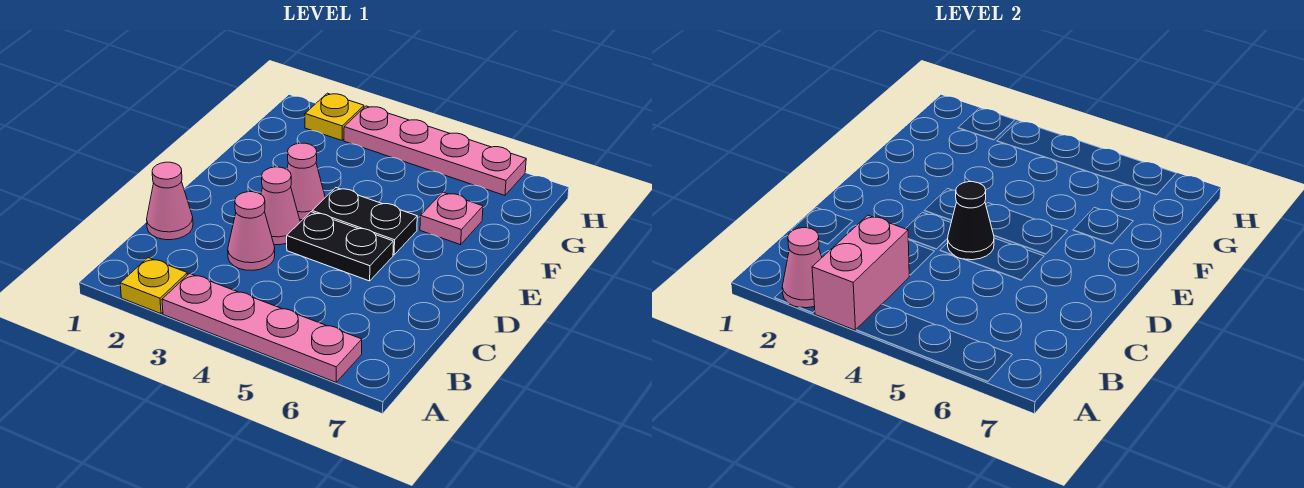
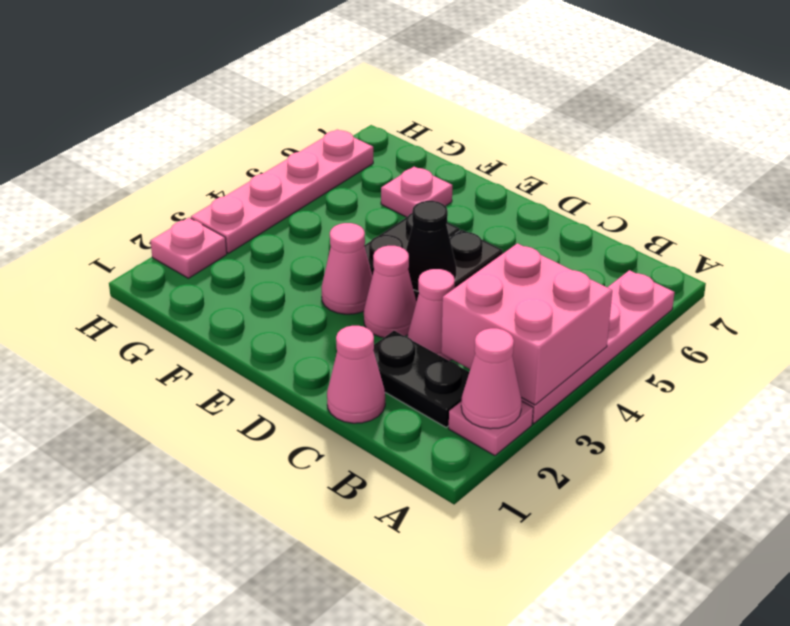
yellow 1x1 plate [120,258,187,314] -> pink 1x1 plate [449,401,533,456]
pink 1x2 brick [812,215,909,330] -> pink 2x2 brick [441,243,612,405]
none -> black 1x2 plate [373,331,469,427]
yellow 1x1 plate [305,93,364,140] -> pink 1x1 plate [151,218,227,278]

